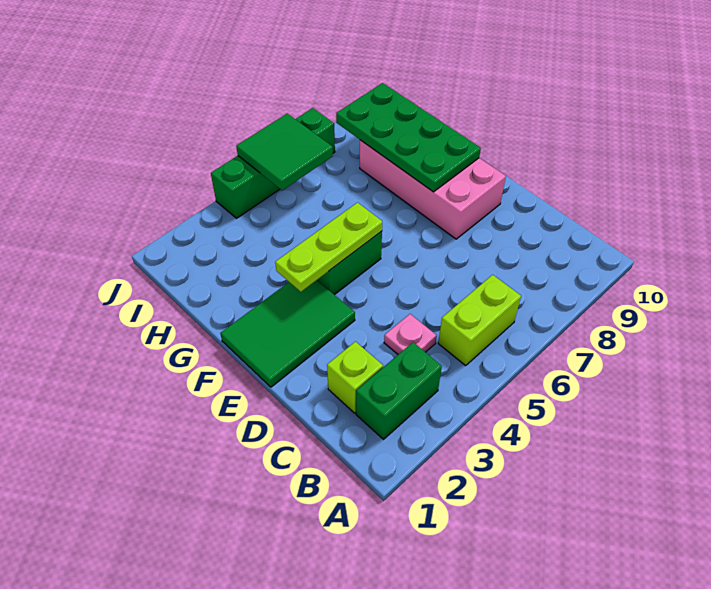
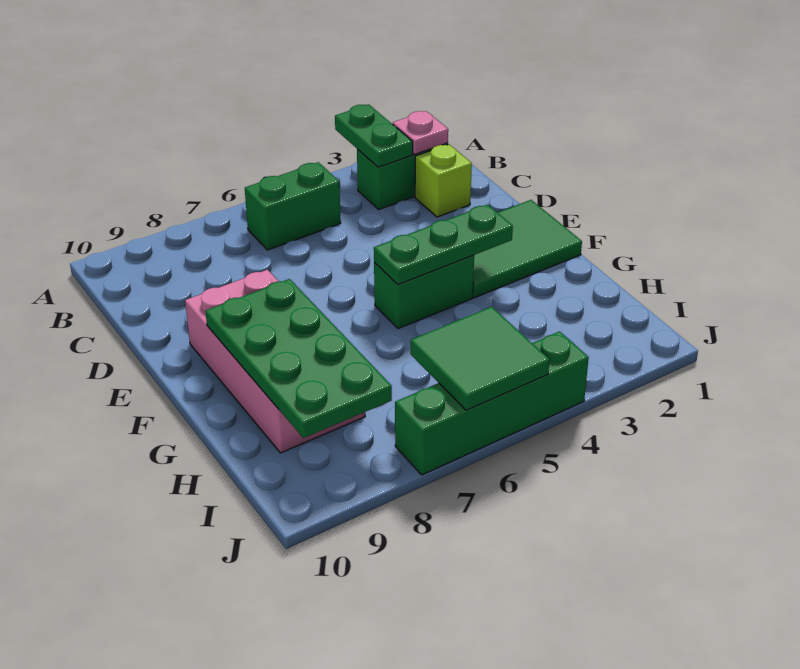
none -> green 1x2 plate [335,104,413,167]
lime 1x2 brick [438,275,521,365] -> green 1x2 brick [245,162,341,250]
pink 1x1 plate [384,314,437,354] -> pink 1x1 plate moved to [393,111,448,154]
lime 1x3 plate [275,203,382,292] -> green 1x3 plate [374,205,513,285]

